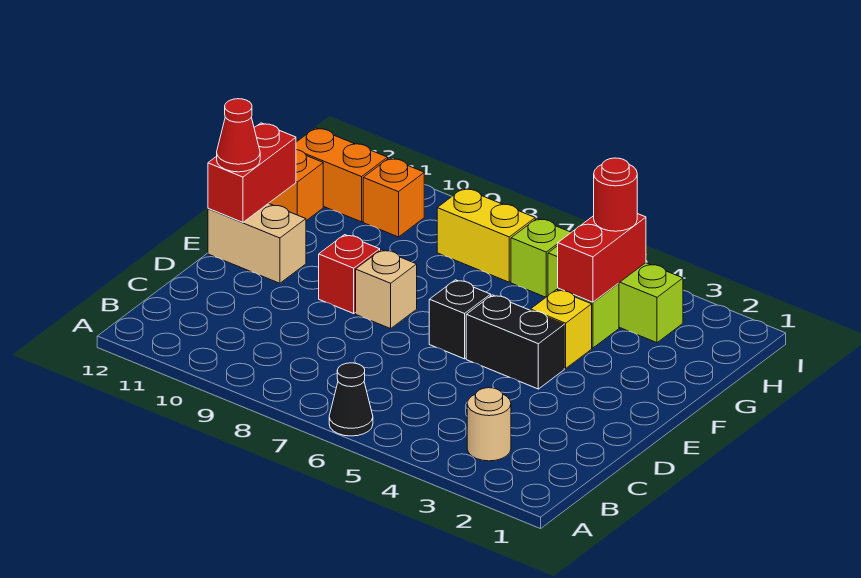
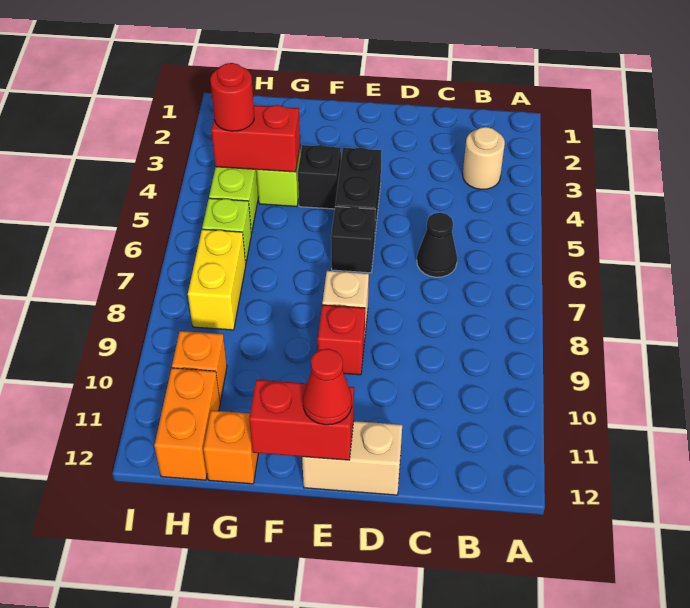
black 1x1 cone [329,363,373,436] -> black 1x1 cone moved to [417,213,457,277]
tan 1x2 brick [208,203,306,283] -> tan 1x2 brick turned to [302,421,402,495]
yellow 1x1 brick [531,290,592,368] -> black 1x1 brick [298,145,341,209]

